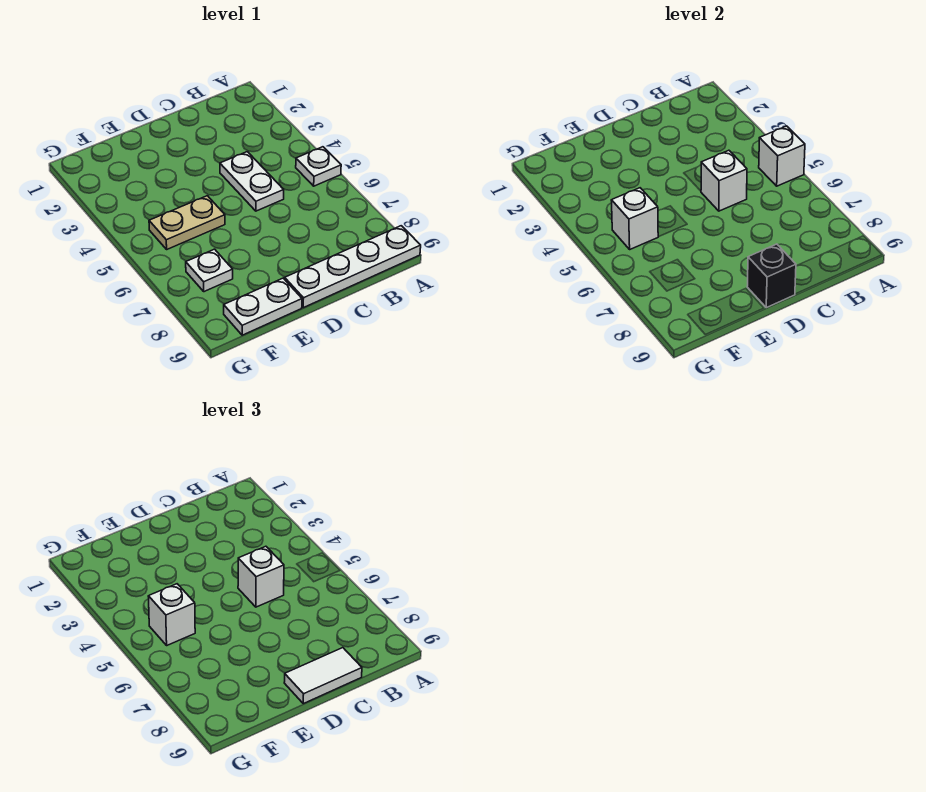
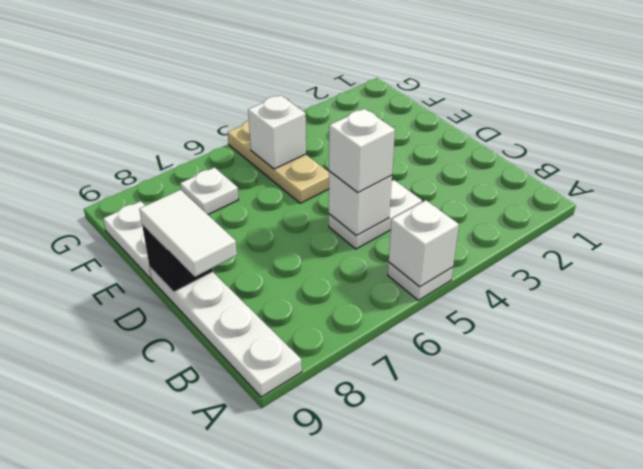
tan 1x2 plate [149,196,225,249] -> tan 1x3 plate [228,121,329,203]
white 1x1 brick [148,584,195,645] -> none

